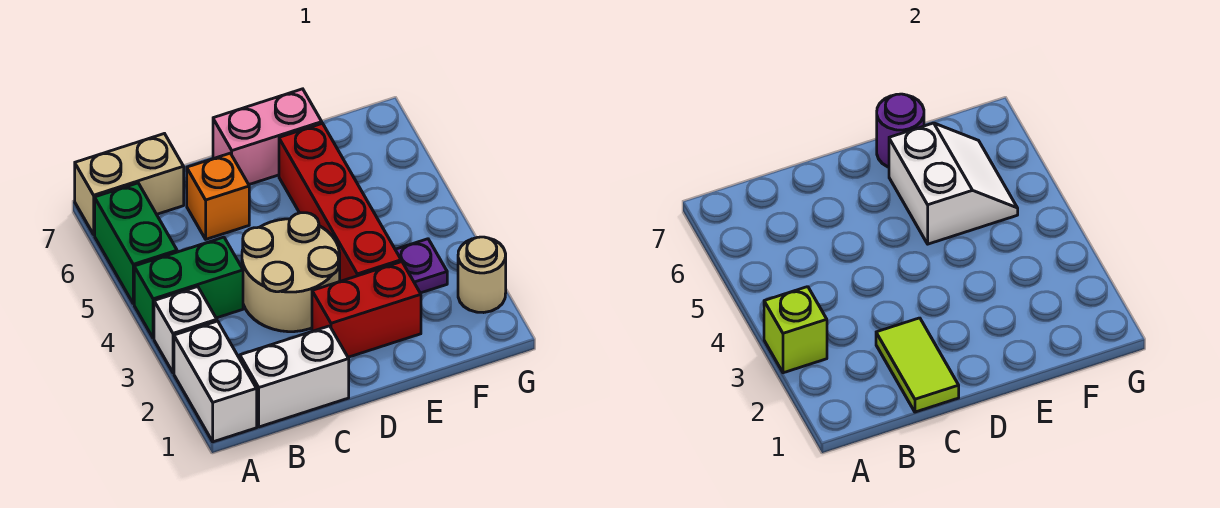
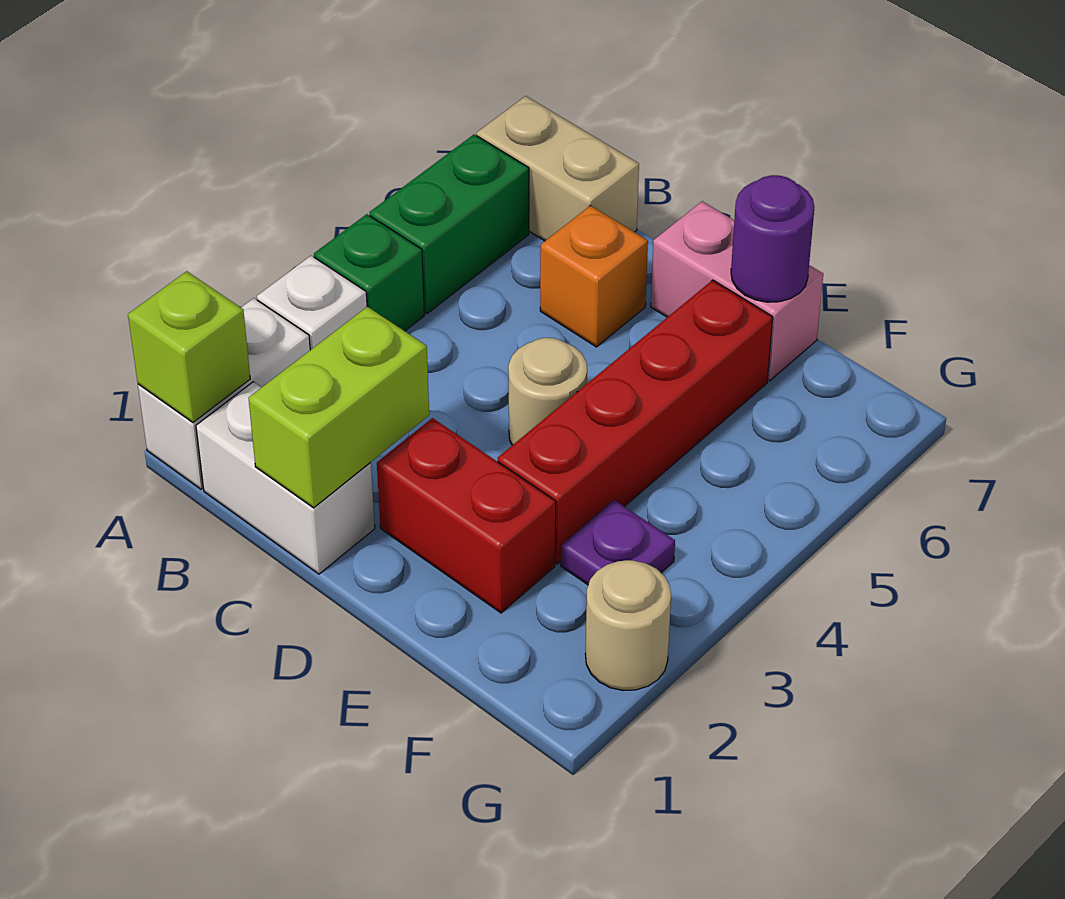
lime 1x1 brick [764,287,827,373] -> lime 1x1 brick moved to [128,271,250,422]
green 1x2 brick [134,237,243,338] -> green 1x1 brick [314,214,424,331]
lime 1x2 tile [876,318,959,412] -> lime 1x2 brick [249,307,429,508]
tan 2x2 round brick [242,213,340,332] -> tan 1x1 round brick [508,338,587,445]
white 2x2 slope [889,123,1018,244] -> none

